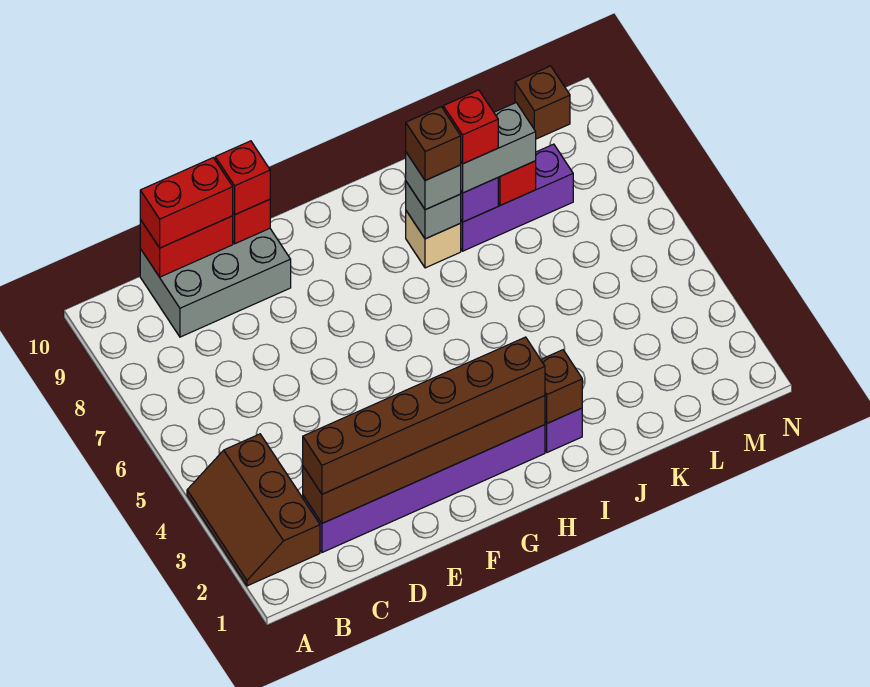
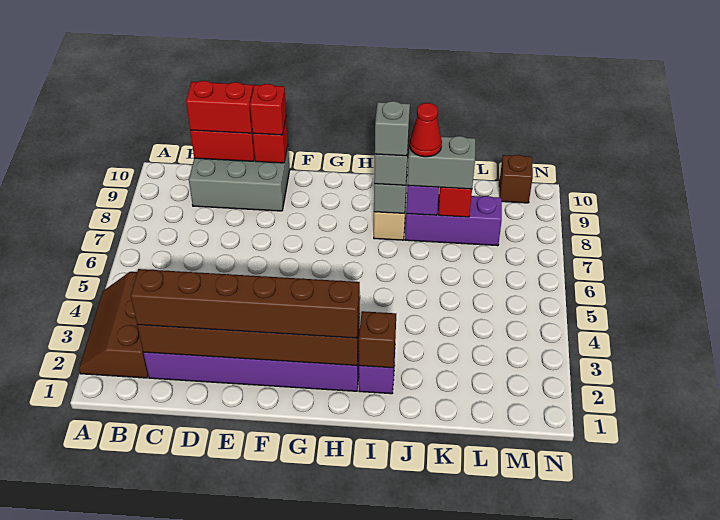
brown 1x1 brick [406,107,461,181] -> grey 1x1 brick [375,101,410,156]
red 1x1 brick [443,90,498,164] -> red 1x1 cone [409,103,442,157]

